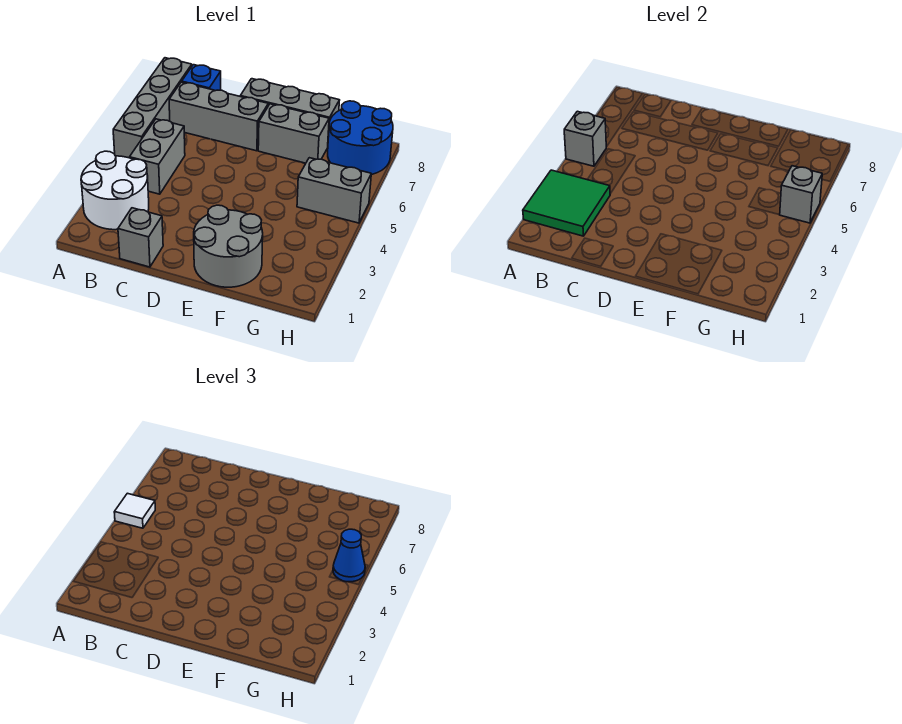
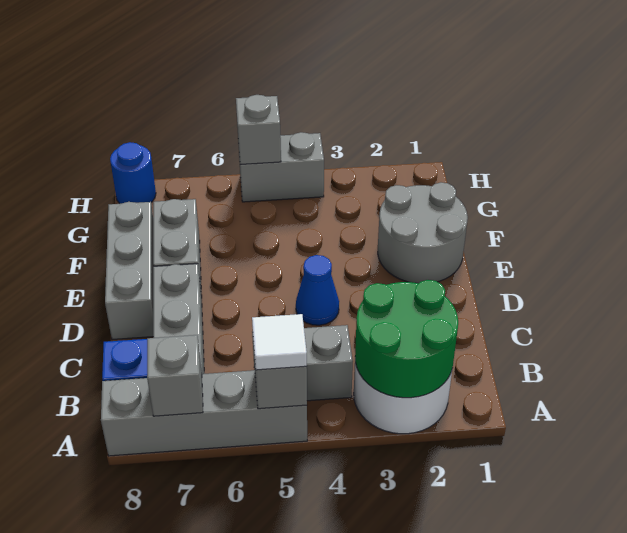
green 2x2 tile [523,170,610,236] -> green 2x2 round brick [355,280,458,398]
grey 1x1 brick [118,208,163,267] -> grey 1x1 brick moved to [147,335,203,416]
grey 1x2 brick [297,158,371,223] -> grey 1x2 brick turned to [239,132,324,202]
blue 2x2 round brick [328,101,393,175] -> blue 1x1 round brick [110,142,156,204]
blue 1x1 cone [333,529,365,582] -> blue 1x1 cone moved to [296,255,339,325]

